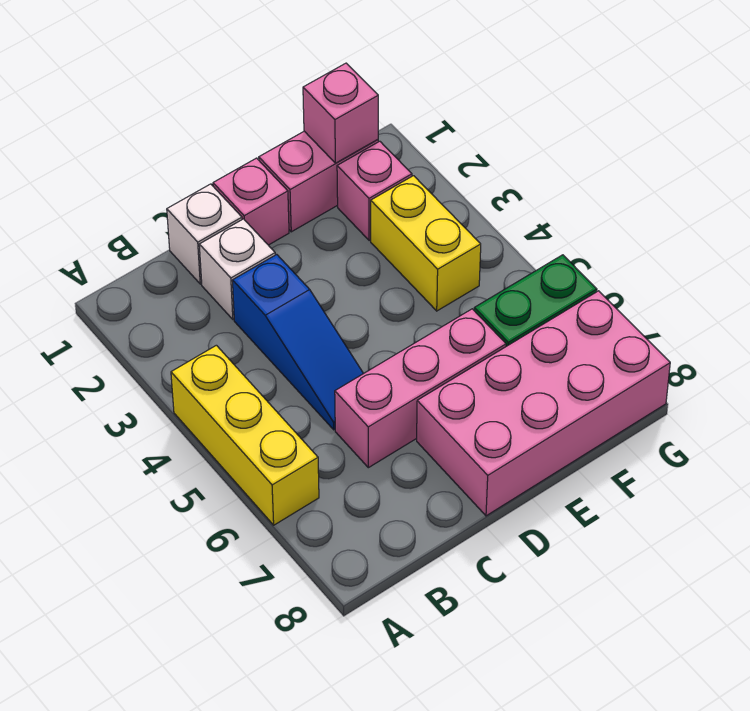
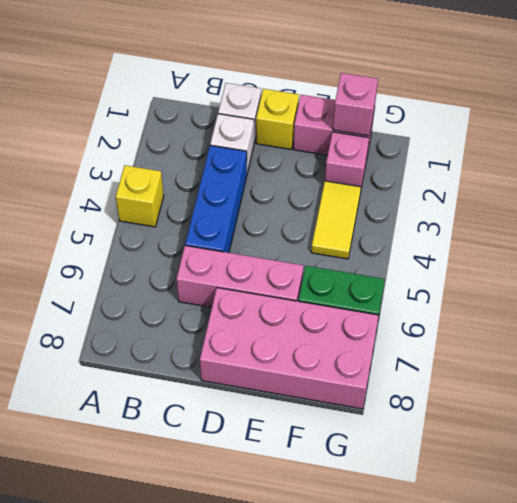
yellow 1x3 brick [171,345,319,525] -> yellow 1x1 brick [116,165,164,227]
blue 1x3 slope [232,254,364,430] -> blue 1x3 brick [185,145,247,253]
pink 1x1 brick [213,158,289,245] -> yellow 1x1 brick [256,89,299,149]
yellow 1x2 brick [371,176,481,311] -> yellow 1x2 tile [311,181,361,259]

